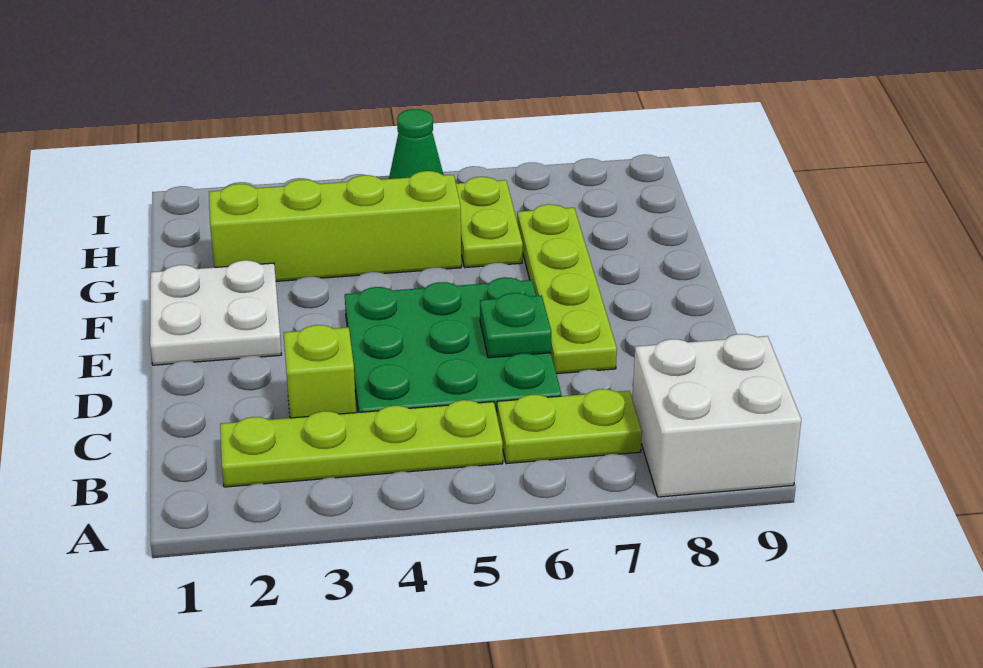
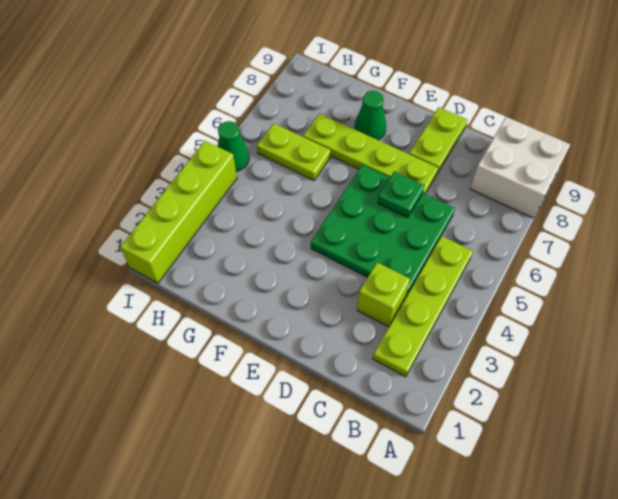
lime 1x2 plate [497,389,642,464] -> lime 1x2 plate moved to [409,107,467,173]
white 2x2 plate [150,260,282,365] -> none
none -> green 1x1 cone [355,91,386,140]
lime 1x4 brick [209,171,461,281] -> lime 1x4 brick moved to [120,141,237,283]

